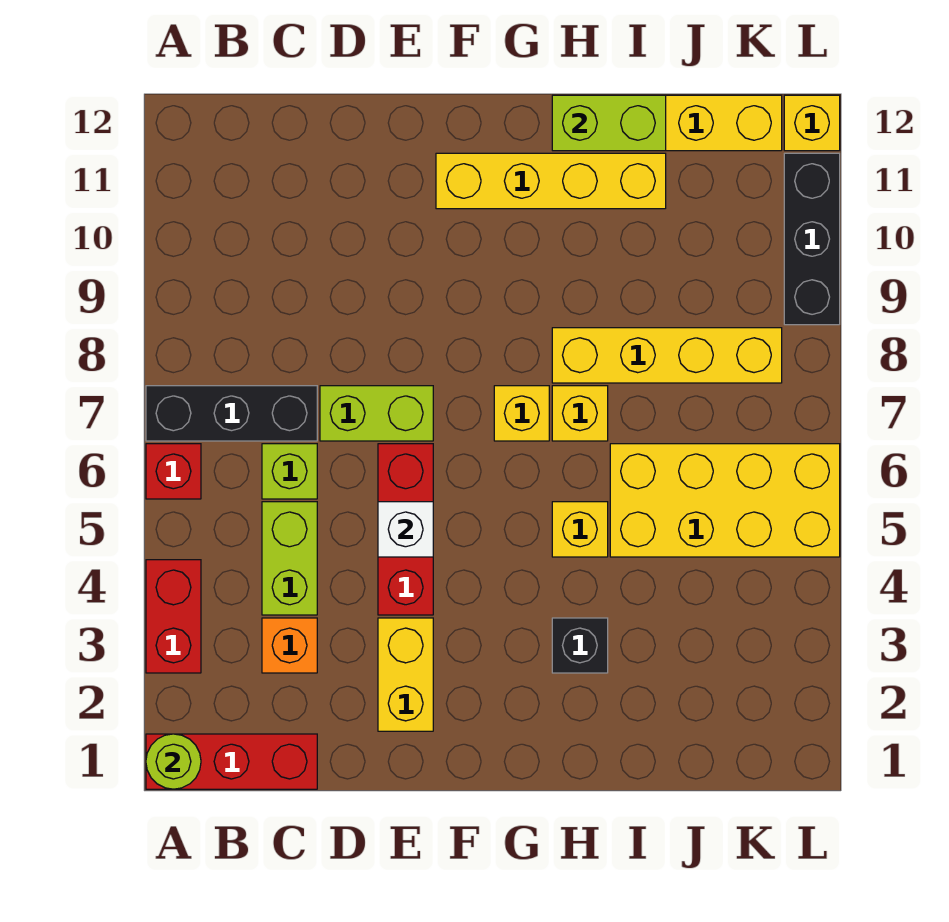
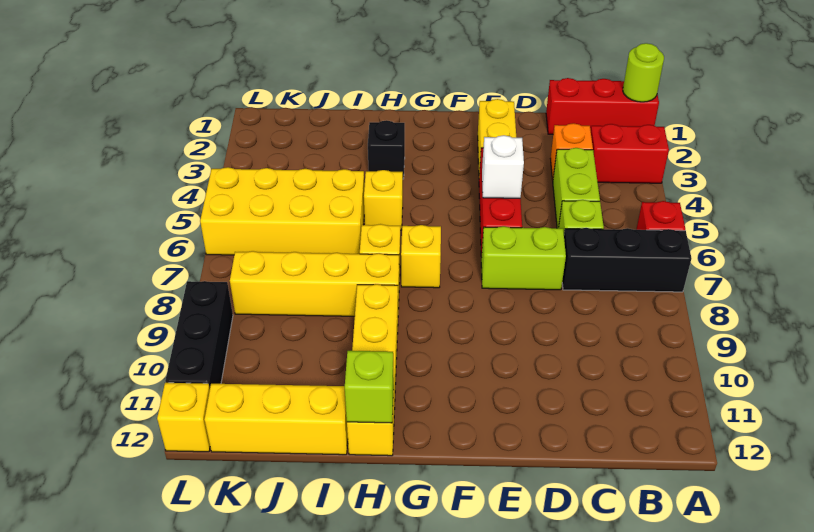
red 1x2 brick [146,560,201,673] -> red 1x2 brick turned to [591,124,669,183]
yellow 1x4 brick [436,153,666,209] -> yellow 1x4 brick turned to [347,284,398,456]
lime 1x2 brick [552,95,666,151] -> lime 1x1 brick [345,351,394,423]

